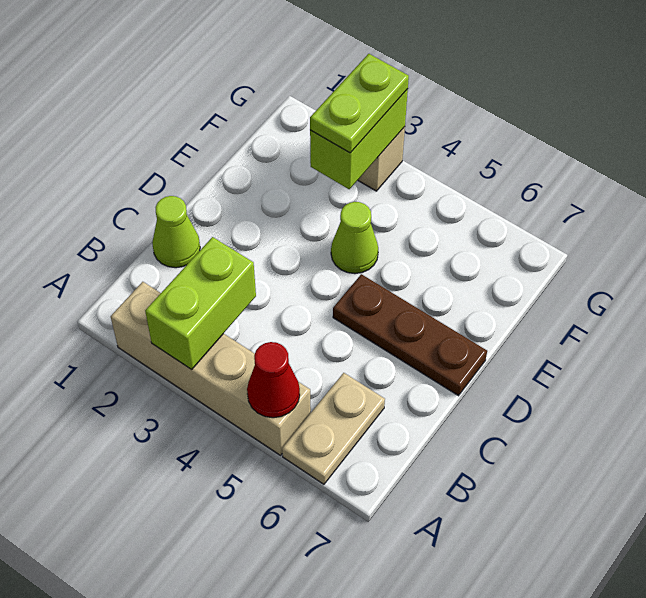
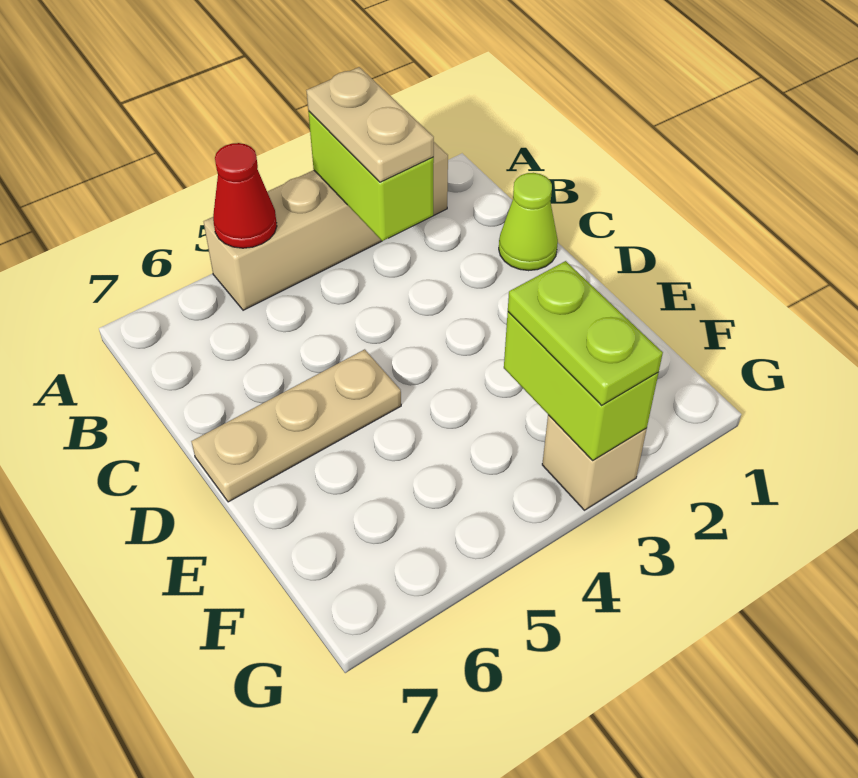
tan 1x2 plate [282,373,385,484] -> tan 1x2 plate moved to [306,67,434,182]
brown 1x3 plate [333,274,487,396] -> tan 1x3 plate [191,349,401,502]
lime 1x1 cone [331,202,378,274] -> none

